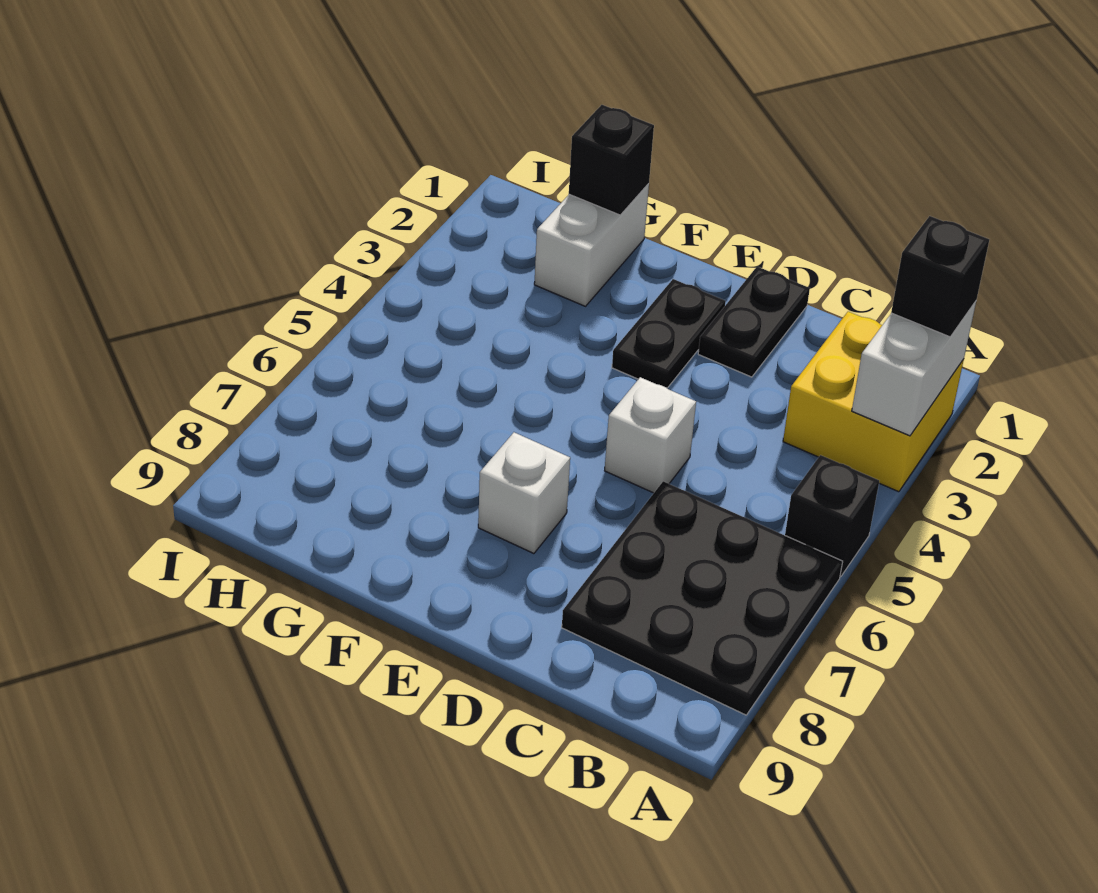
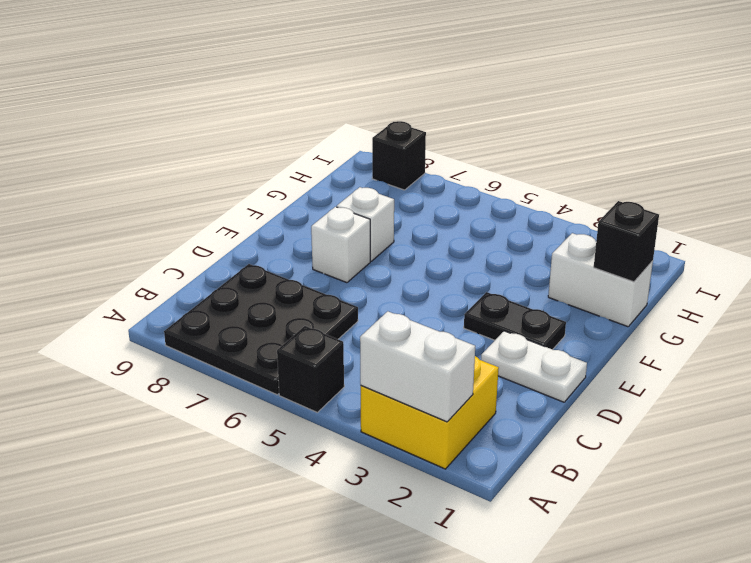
black 1x1 brick [891,216,989,337] -> black 1x1 brick moved to [372,121,426,190]
black 1x2 plate [698,267,810,377] -> white 1x2 plate [481,331,587,402]
white 1x1 brick [605,377,696,493] -> white 1x1 brick moved to [337,187,394,261]

